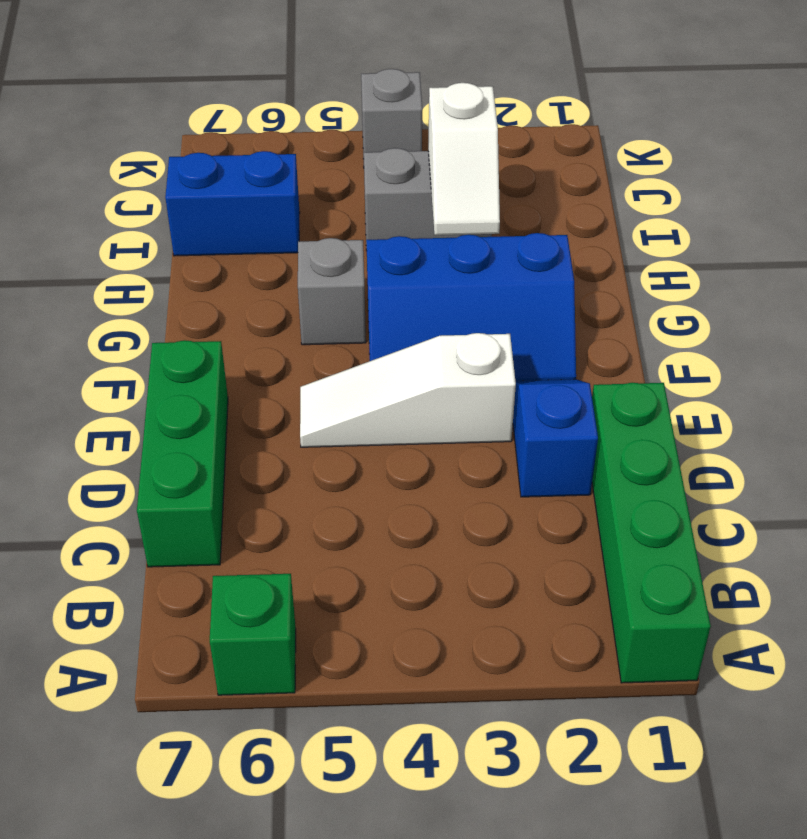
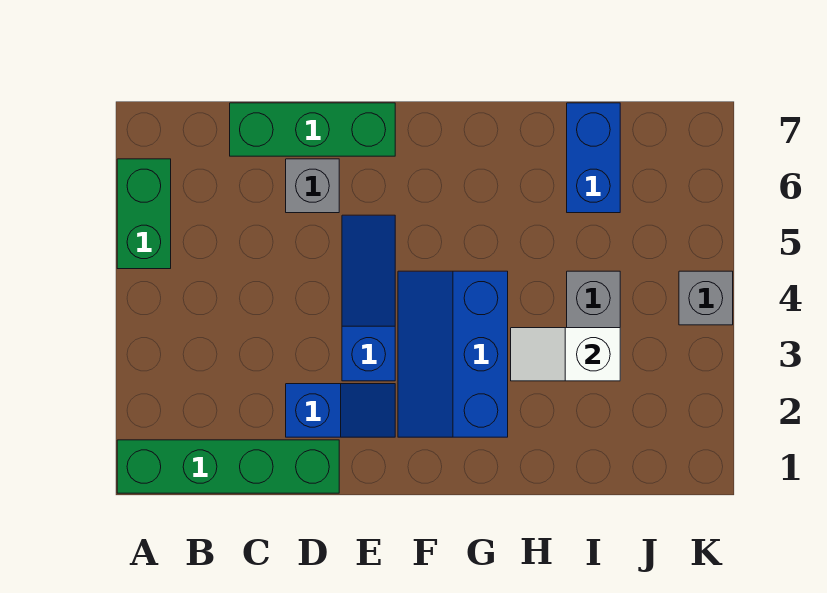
green 1x1 brick [210,574,296,695] -> green 1x2 brick [117,159,171,269]
white 1x3 slope [300,333,516,447] -> blue 1x3 slope [342,215,395,381]
grey 1x1 brick [298,238,366,345] -> grey 1x1 brick moved to [286,159,339,213]

